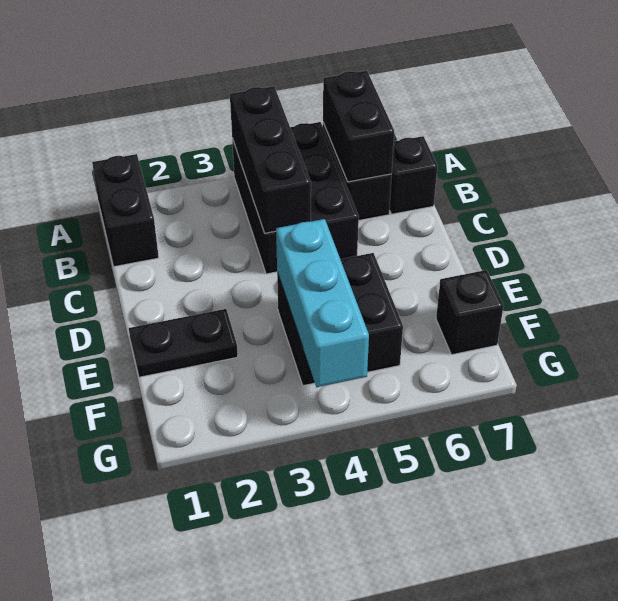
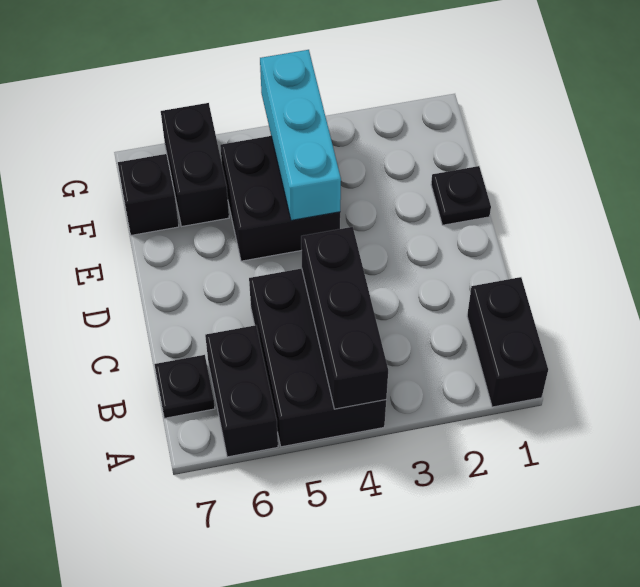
black 1x2 brick [323,71,394,182] -> black 1x2 brick moved to [161,103,229,226]
black 1x1 brick [390,136,438,214] -> black 1x1 plate [154,355,215,418]
black 1x2 plate [129,309,238,377] -> black 1x1 plate [431,166,491,225]

